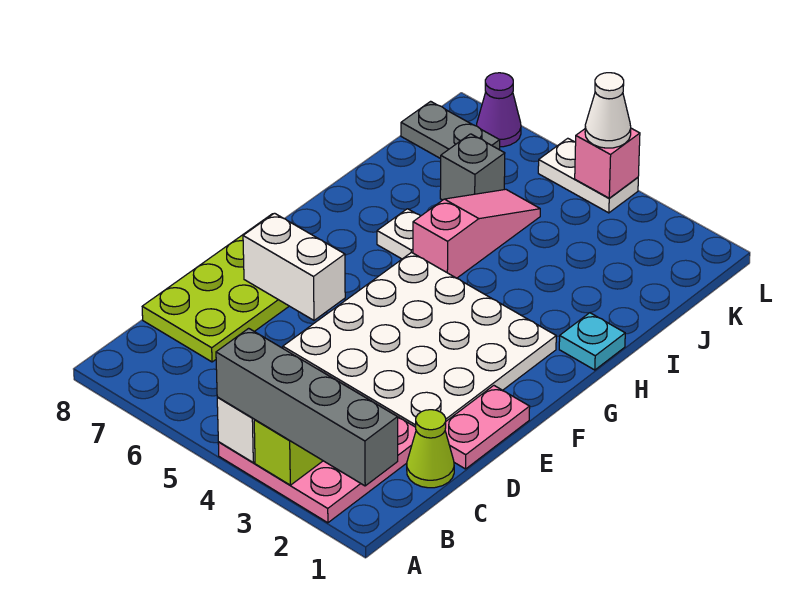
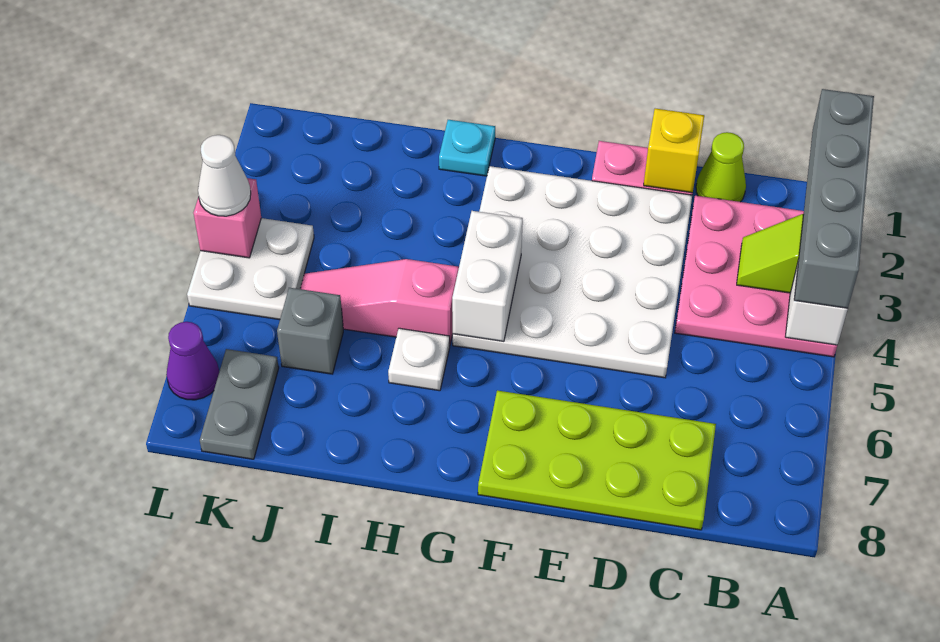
none -> yellow 1x1 brick [644,109,704,193]
white 1x2 brick [243,213,345,320] -> white 1x2 brick moved to [452,211,523,342]
white 1x2 plate [538,138,638,213] -> white 2x2 plate [187,218,314,320]

